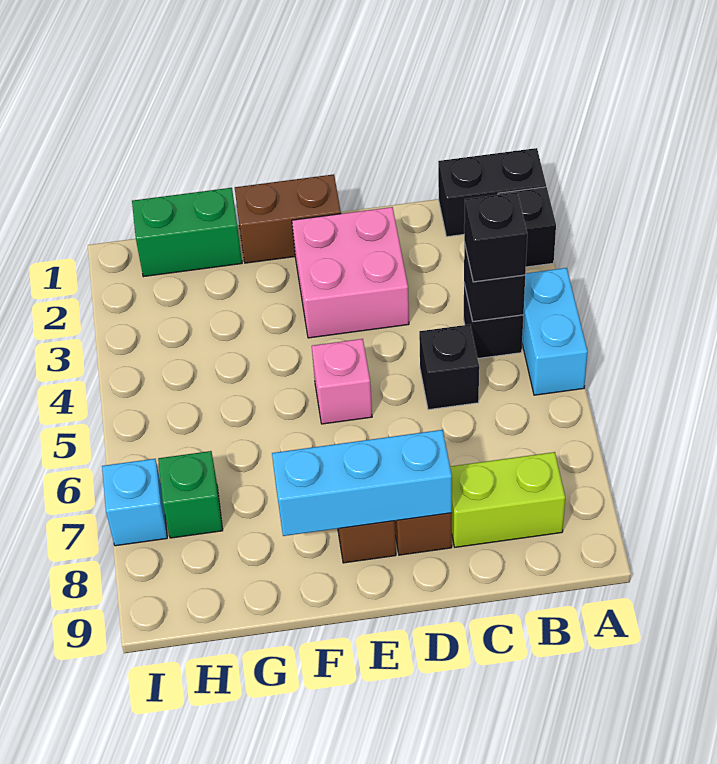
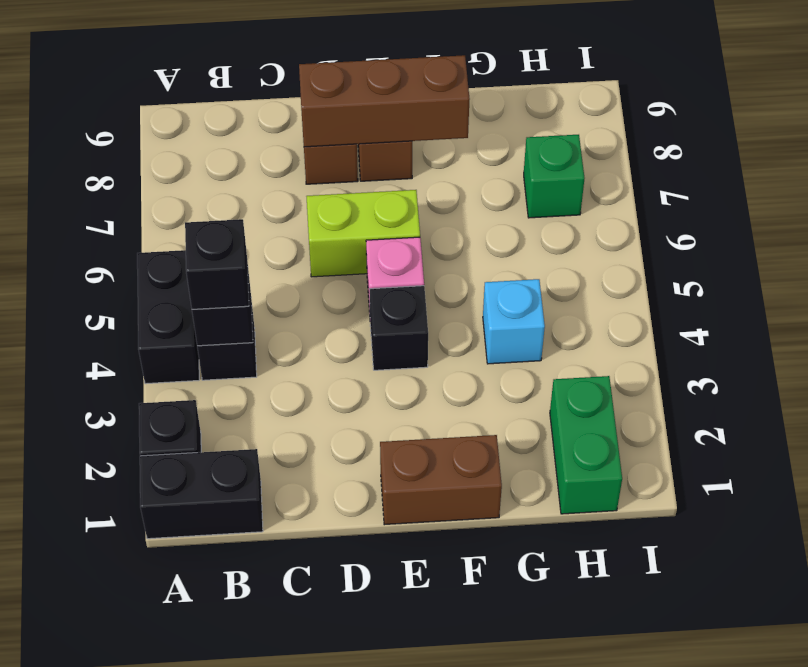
cyan 1x2 brick [522,268,588,395] -> black 1x2 brick [137,250,199,384]
lime 1x2 brick [450,452,565,547] -> lime 1x2 brick moved to [306,190,420,277]
black 1x1 brick [419,324,479,410] -> black 1x1 brick moved to [369,286,428,370]
pink 2x2 brick [292,207,409,338] -> none
cyan 1x3 brick [272,430,452,536] -> brown 1x3 brick [299,55,470,147]
green 1x2 brick [132,188,242,277] -> green 1x2 brick turned to [550,376,622,514]
cyan 1x1 brick [102,459,167,546] -> cyan 1x1 brick moved to [483,279,545,364]

